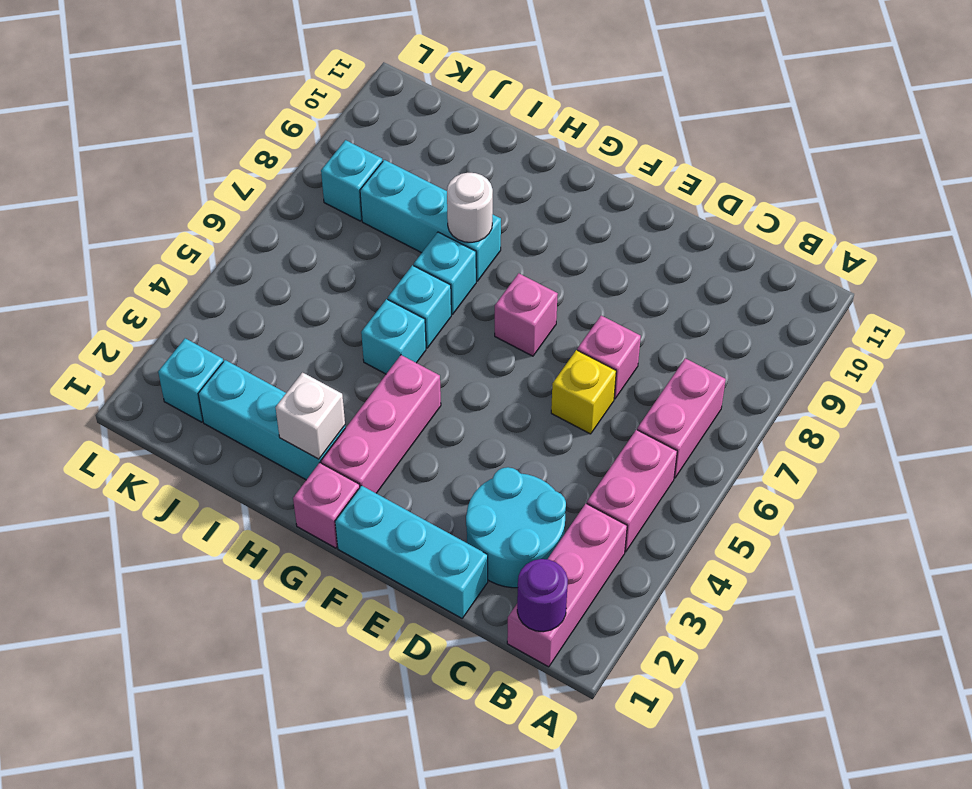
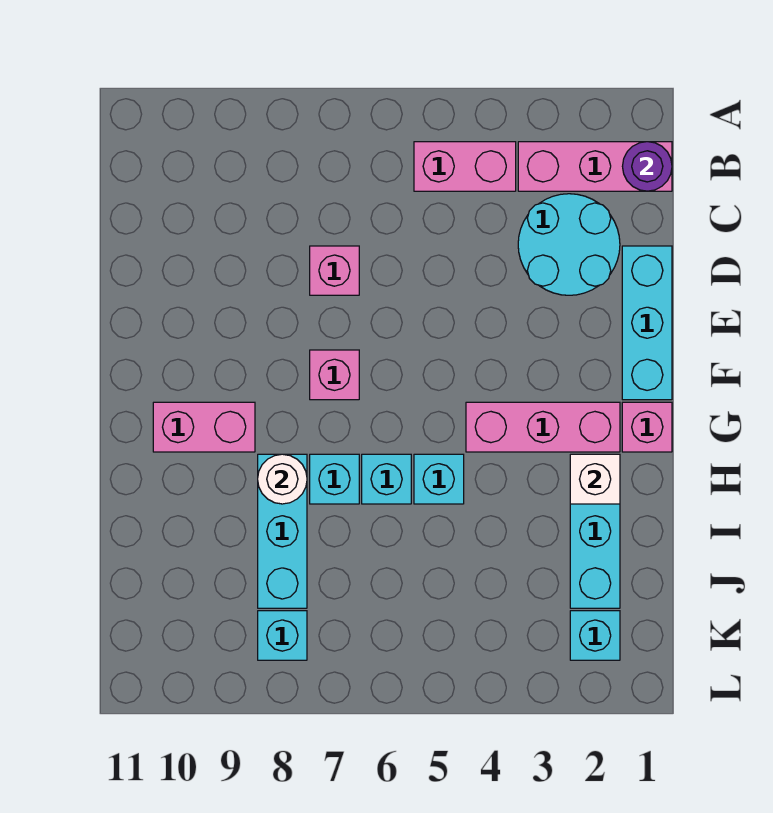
pink 1x2 brick [637,358,726,478] -> pink 1x2 brick moved to [153,402,255,452]
yellow 1x1 brick [551,350,616,434] -> none

